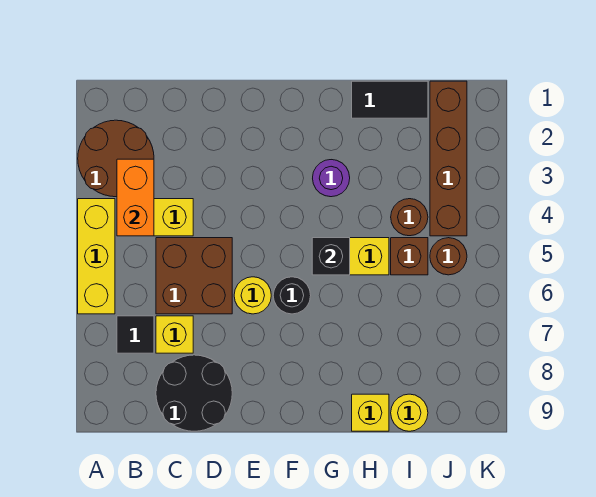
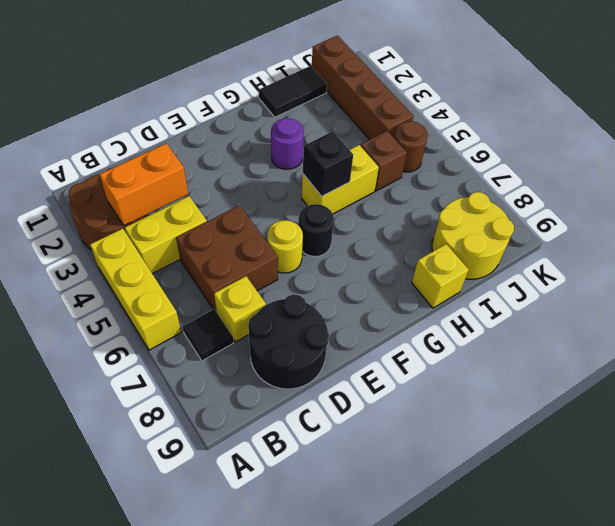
orange 1x2 brick [117,159,154,236] -> orange 1x2 brick turned to [99,143,188,226]
brown 1x1 round brick [391,199,428,236] -> none
yellow 1x1 round brick [391,394,428,431] -> yellow 2x2 round brick [432,192,514,279]

